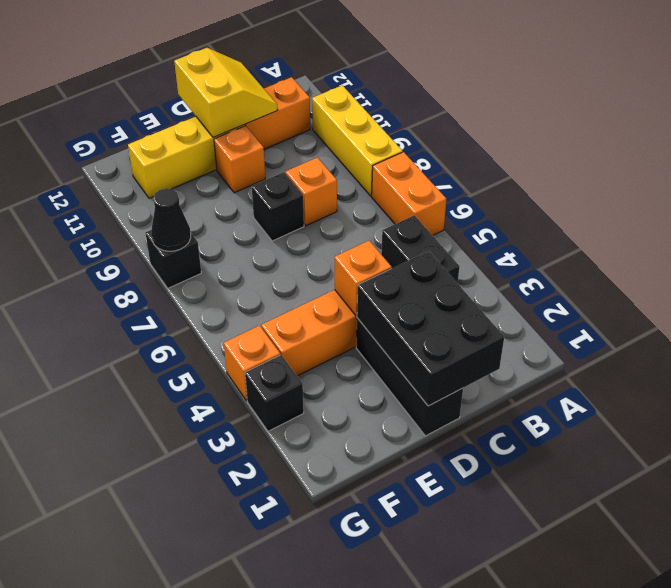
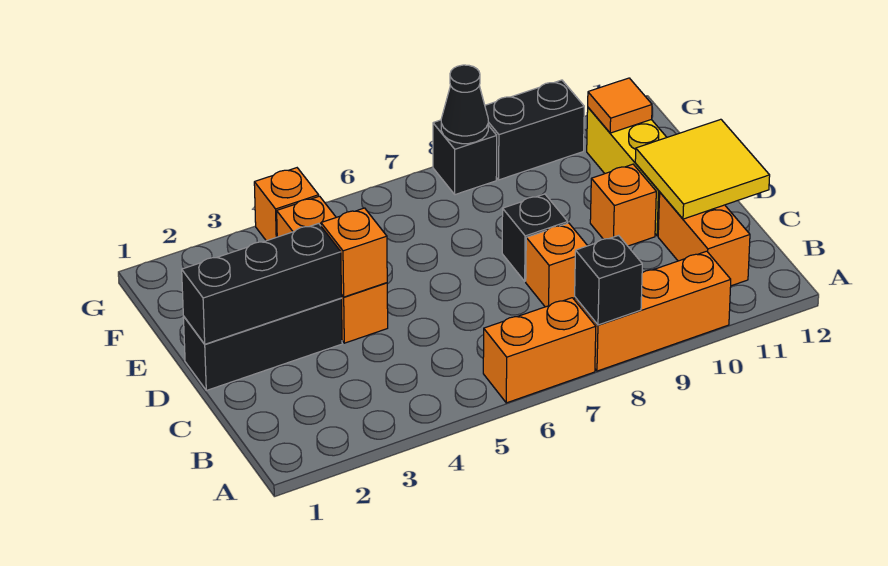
yellow 1x3 brick [312,85,403,196] -> orange 1x3 brick [575,251,731,371]
black 1x2 brick [381,215,460,283] -> black 1x2 brick moved to [485,80,584,180]
black 2x3 brick [357,251,504,406] -> black 1x3 brick [182,223,341,344]
yellow 2x2 slope [174,48,278,137] -> yellow 2x2 tile [635,119,770,219]
none -> orange 1x1 tile [588,78,652,133]
black 1x1 brick [245,355,304,431] -> black 1x1 brick moved to [575,235,642,325]

